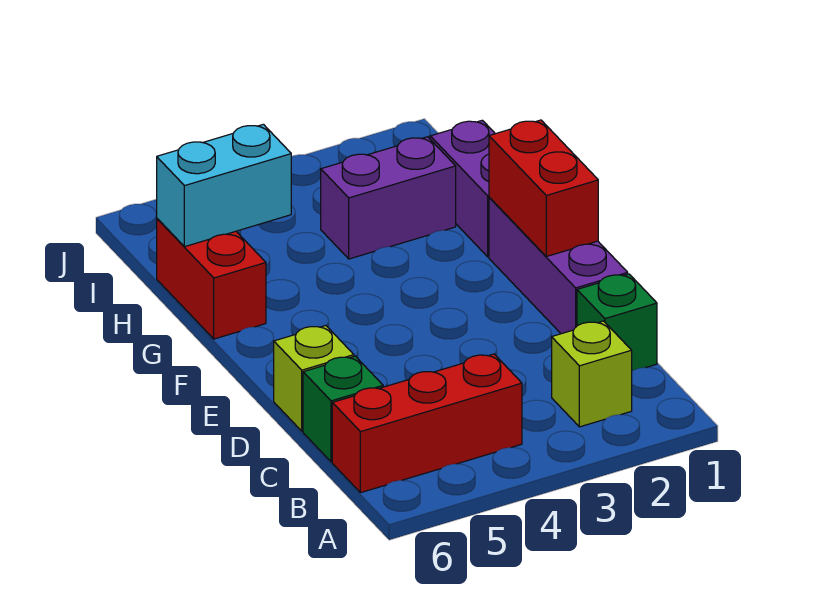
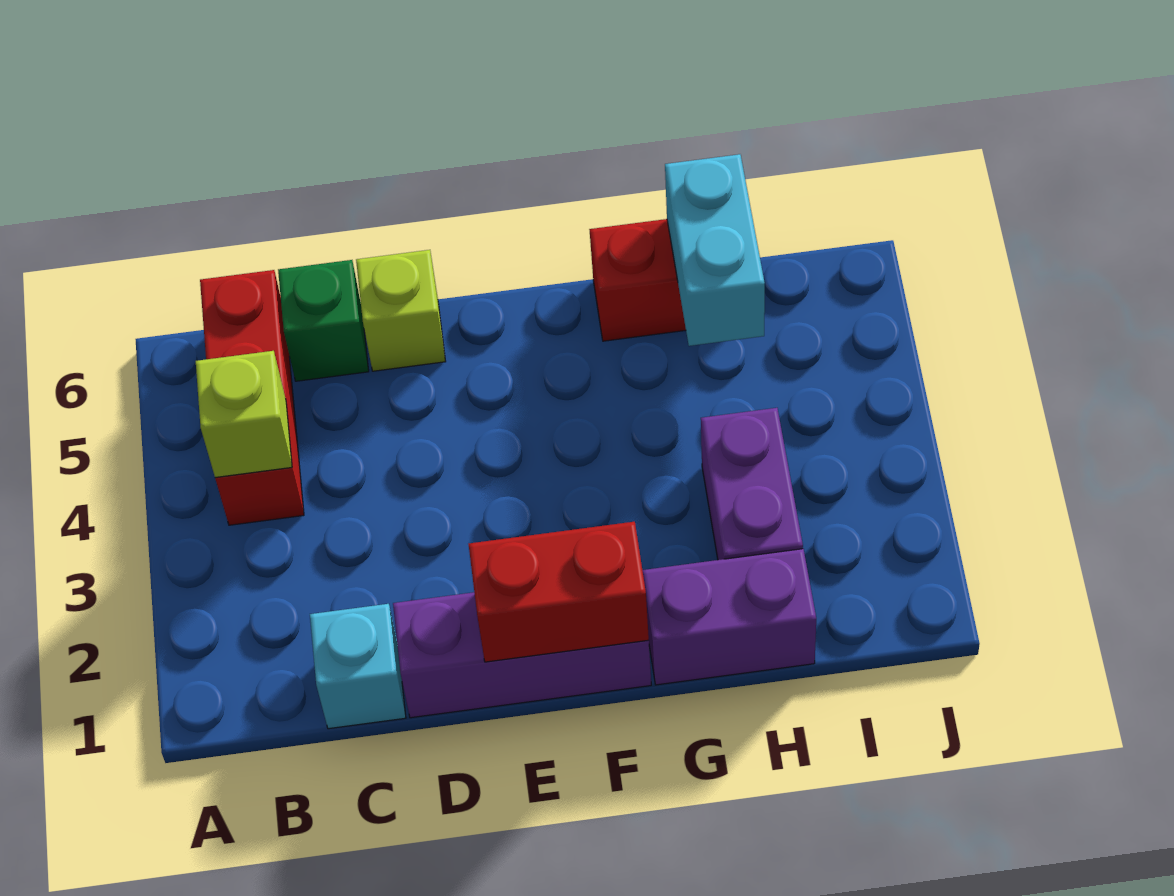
lime 1x1 brick [552,321,632,427] -> lime 1x1 brick moved to [196,351,292,478]
green 1x1 brick [577,274,657,371] -> cyan 1x1 brick [310,604,406,729]

